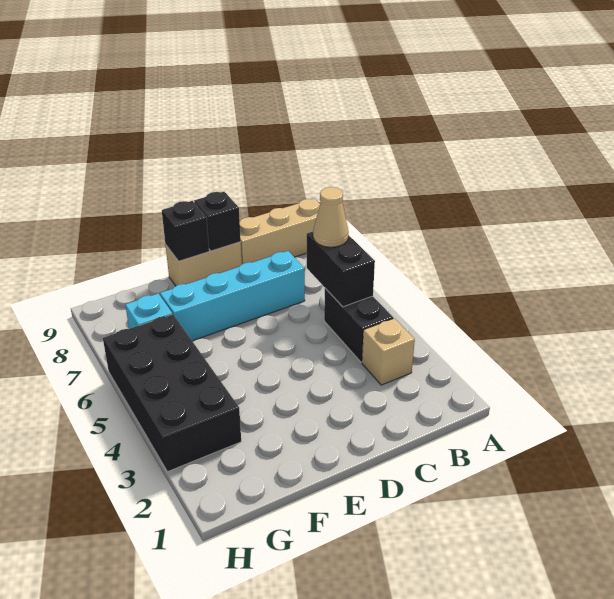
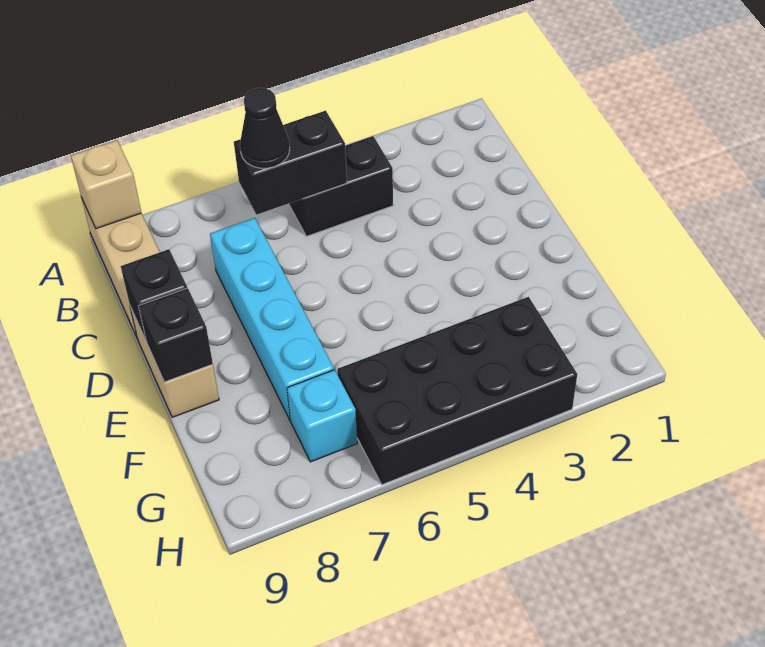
tan 1x1 brick [362,318,415,385] -> tan 1x1 brick moved to [71,140,141,229]
tan 1x1 cone [313,187,349,247] -> black 1x1 cone [240,88,290,168]

